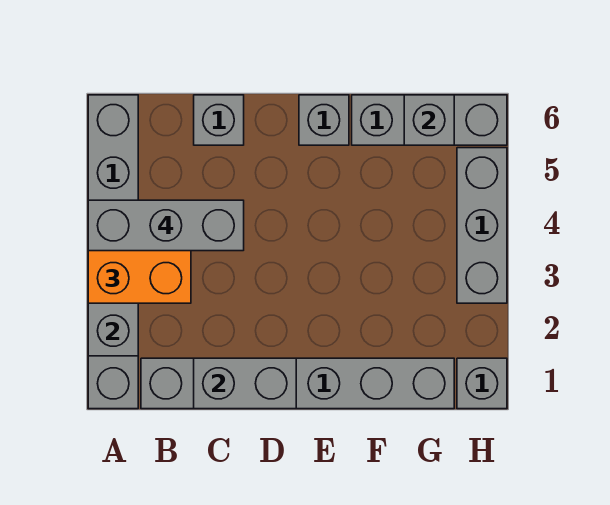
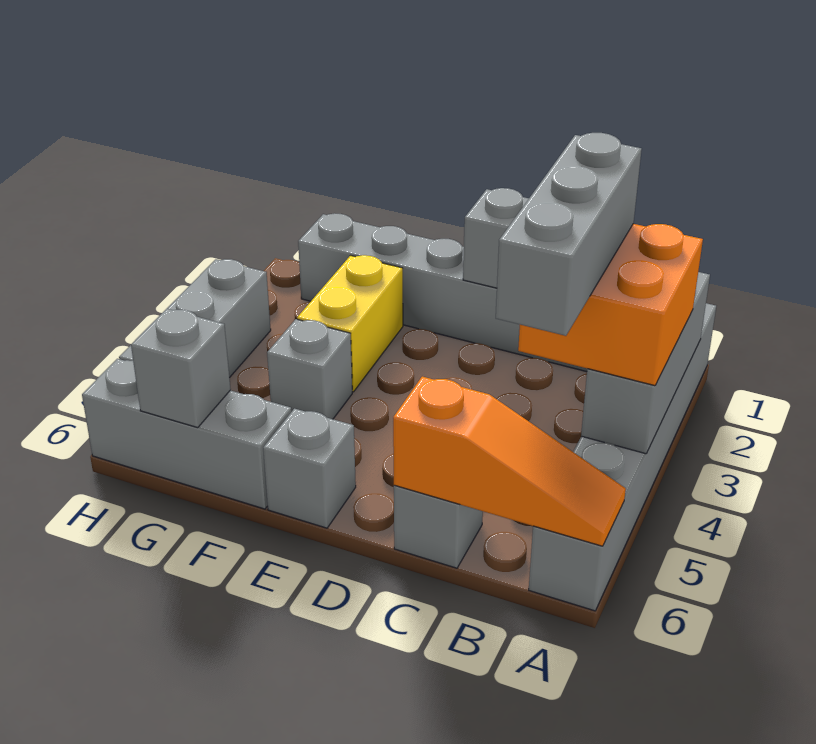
grey 1x3 brick [88,200,244,251] -> grey 1x3 brick turned to [496,133,642,336]
none -> orange 1x3 slope [393,377,626,546]
none -> yellow 1x2 brick [297,255,403,392]
grey 1x1 brick [457,358,507,409] -> grey 1x1 brick moved to [267,319,352,419]

